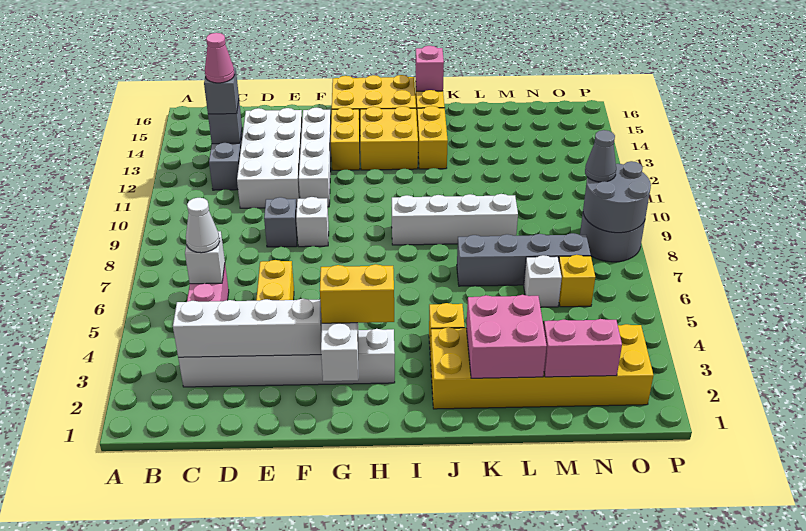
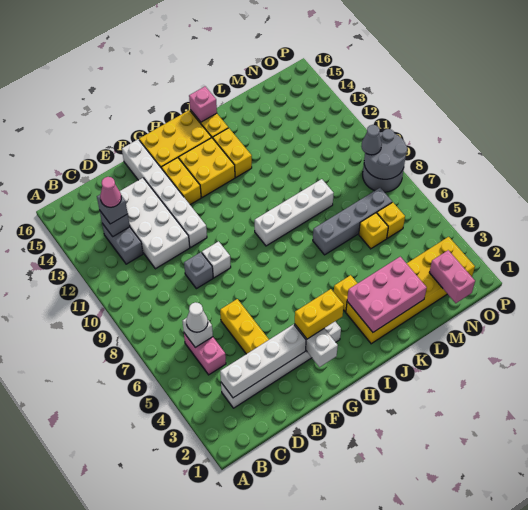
white 1x4 brick [299,108,331,207] -> white 1x6 brick [122,139,207,247]
pink 2x2 brick [466,295,547,378] -> pink 2x3 brick [347,257,427,332]
pink 1x2 brick [544,319,622,377] -> pink 1x2 brick turned to [429,250,475,303]
white 1x1 brick [524,255,562,307] -> yellow 1x1 brick [359,213,388,249]

